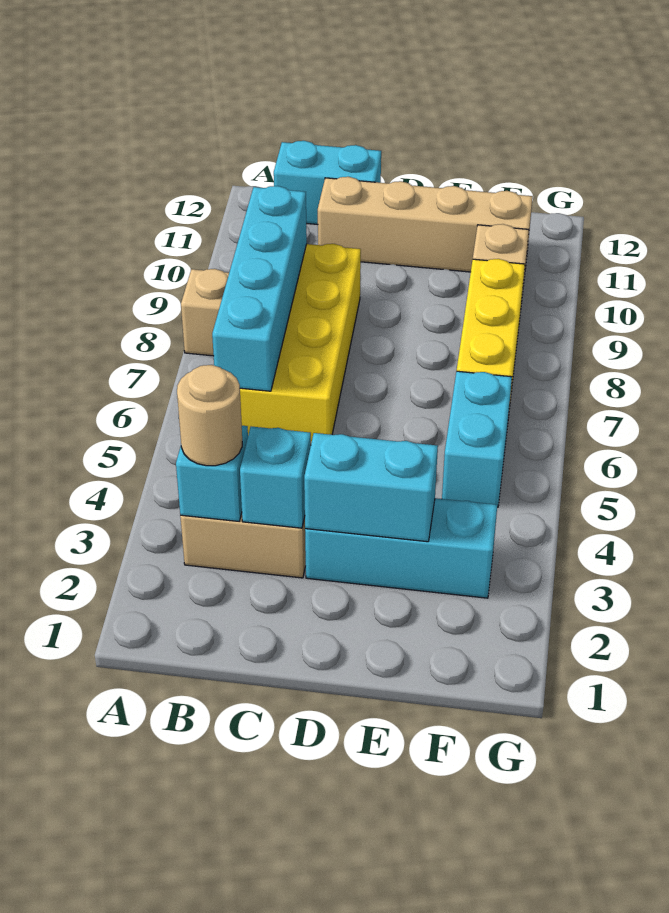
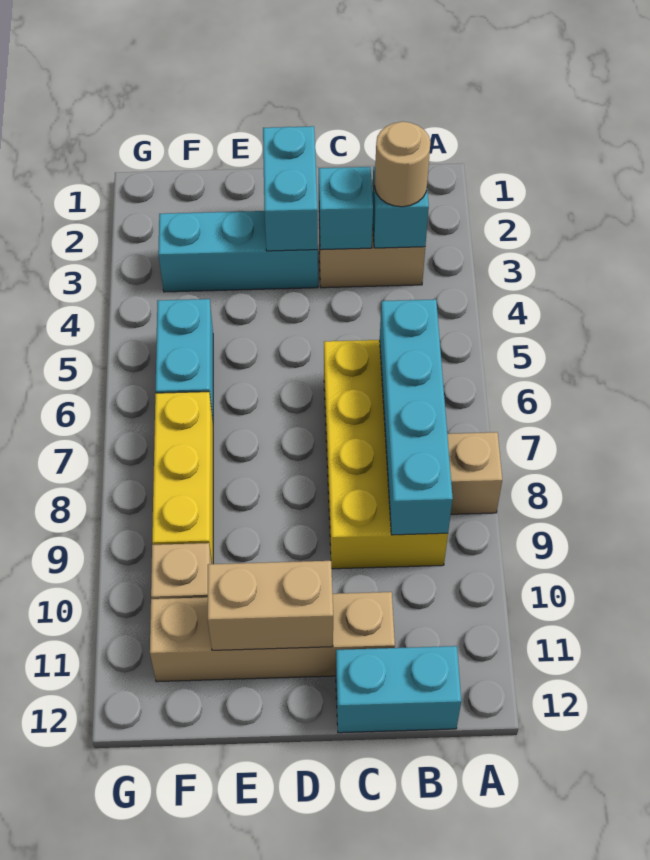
cyan 1x2 brick [304,433,438,542] -> cyan 1x2 brick turned to [263,126,318,251]
none -> tan 1x2 brick [208,561,333,650]

